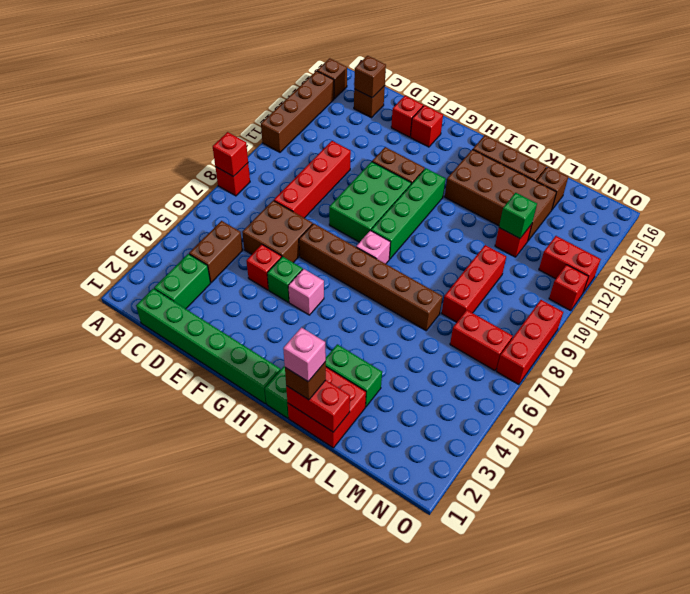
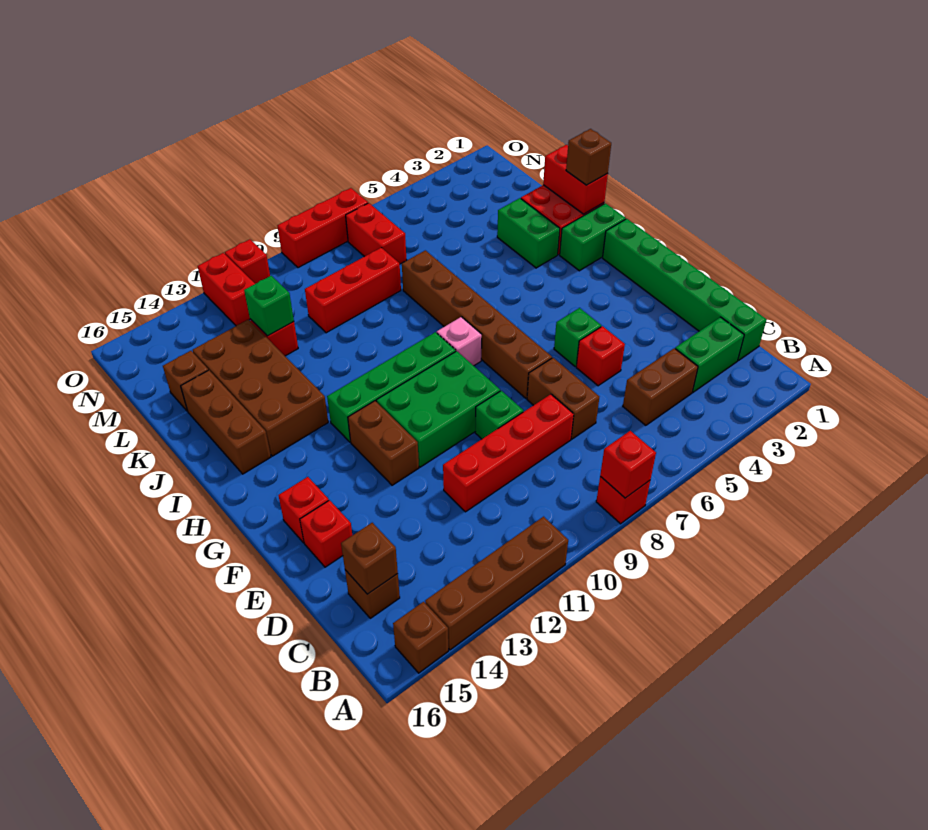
brown 2x2 brick [242,201,313,263] -> brown 1x2 brick [527,358,599,439]
none -> green 1x1 brick [475,391,523,439]
pink 1x1 brick [288,269,324,315] -> none
pink 1x1 brick [283,327,326,382] -> none

